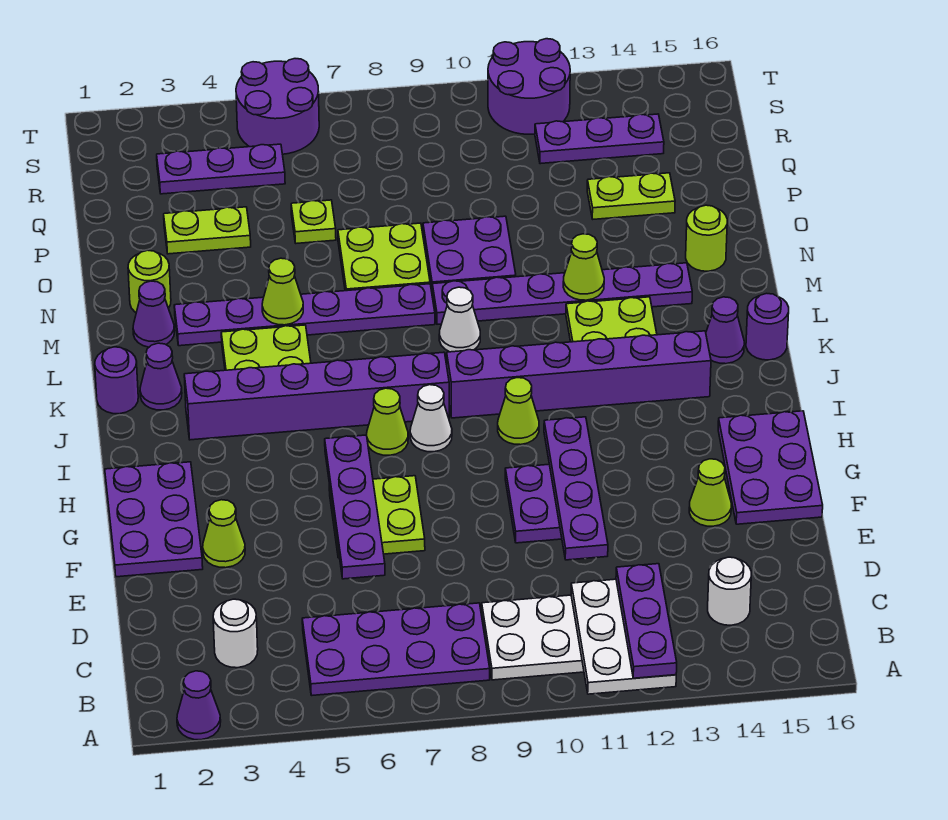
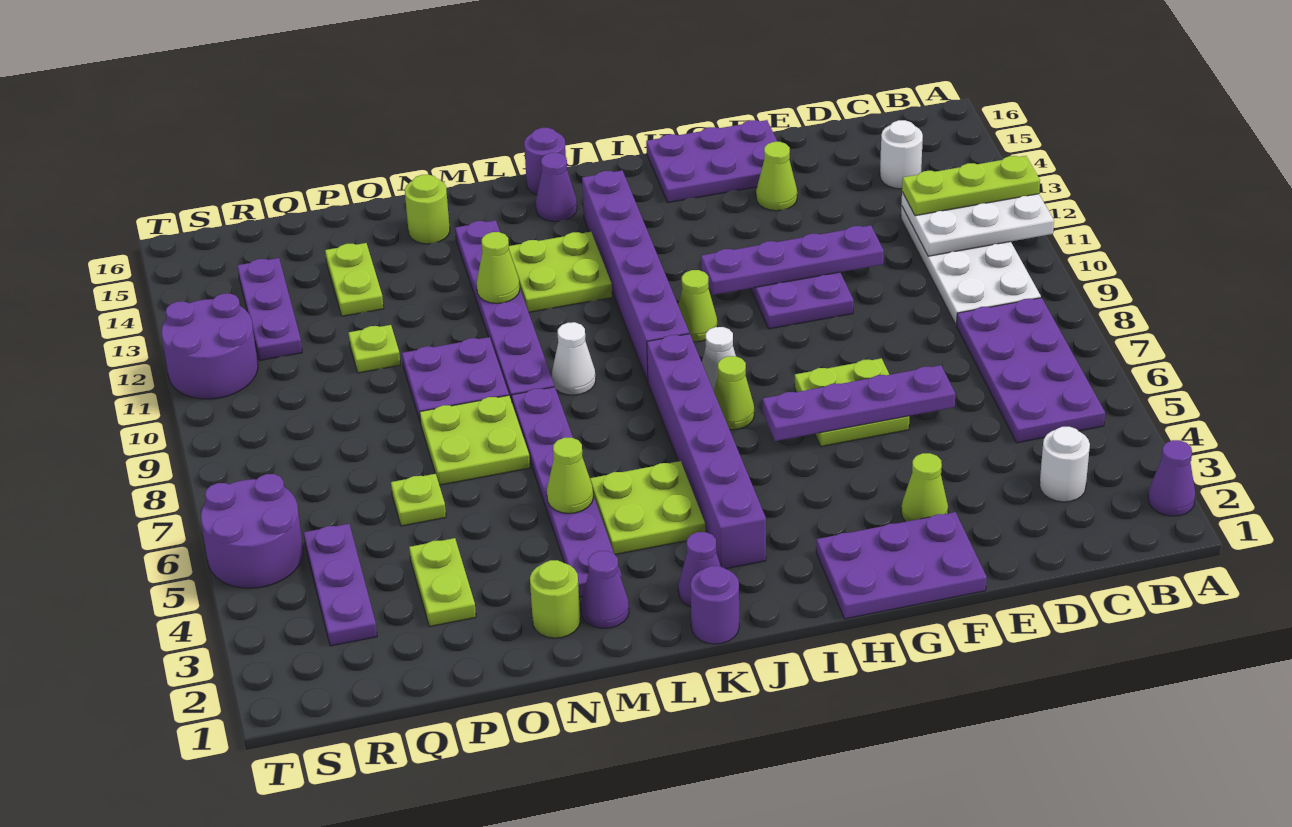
purple 1x3 plate [616,564,677,678] -> lime 1x3 plate [902,156,1040,216]
none -> lime 1x1 plate [349,325,401,373]

